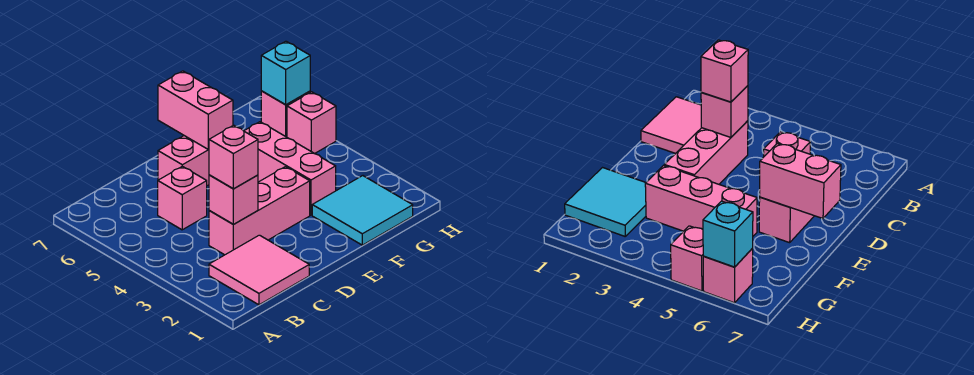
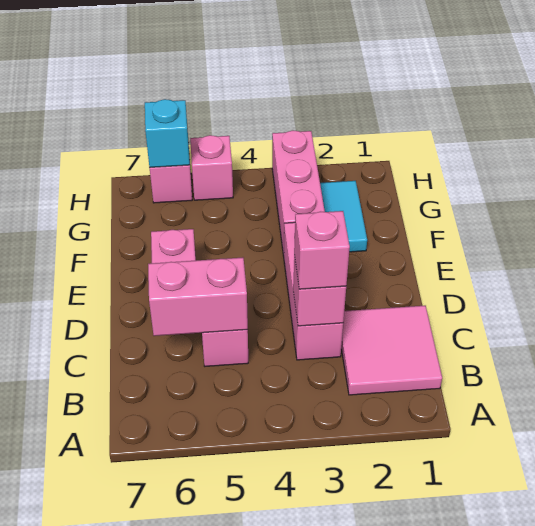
pink 1x2 brick [158,71,233,149] -> pink 1x2 brick moved to [148,257,248,336]
cyan 2x2 tile [312,176,413,245] -> cyan 1x2 tile [320,181,367,252]
pink 1x3 brick [244,122,336,215] -> pink 1x3 brick turned to [272,130,325,256]

